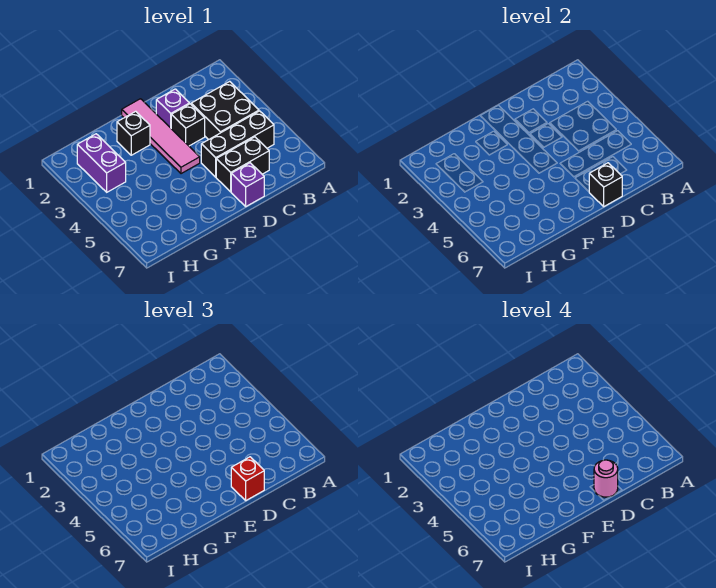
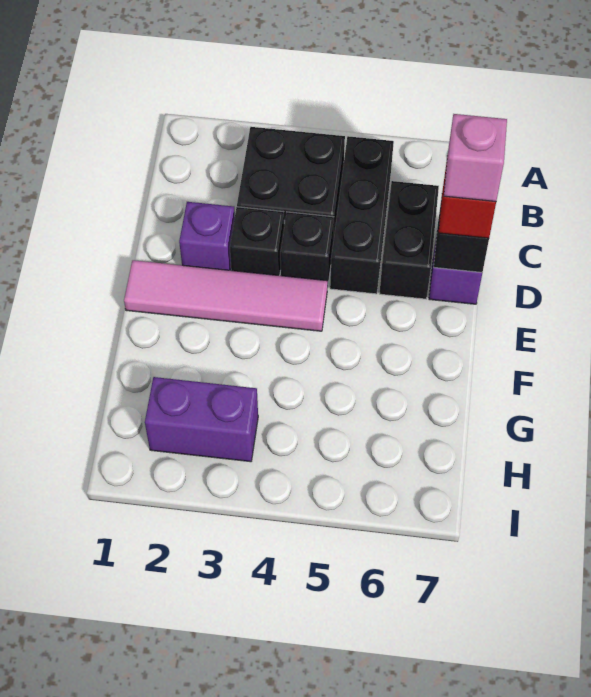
pink 1x1 round brick [594,460,618,497] -> pink 1x1 brick [444,114,507,202]
black 1x1 brick [117,111,150,155] -> black 1x1 brick moved to [280,212,334,283]

